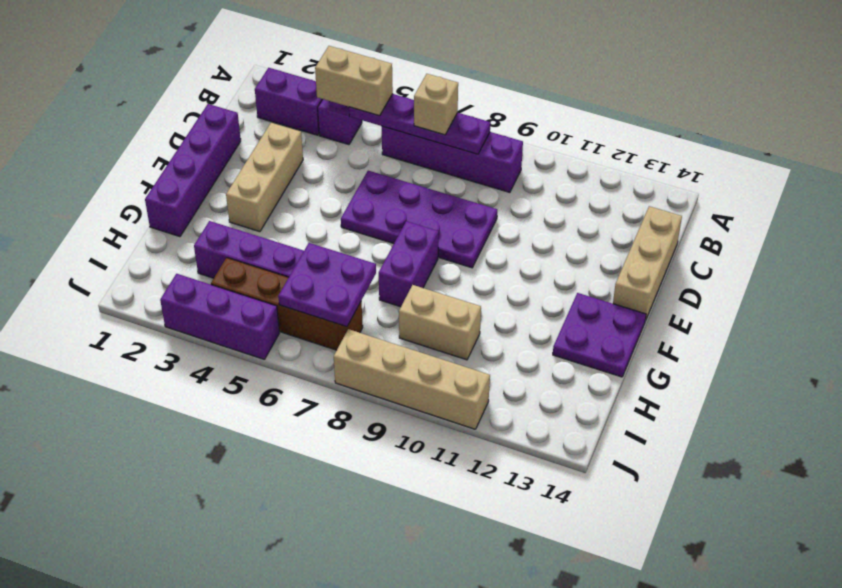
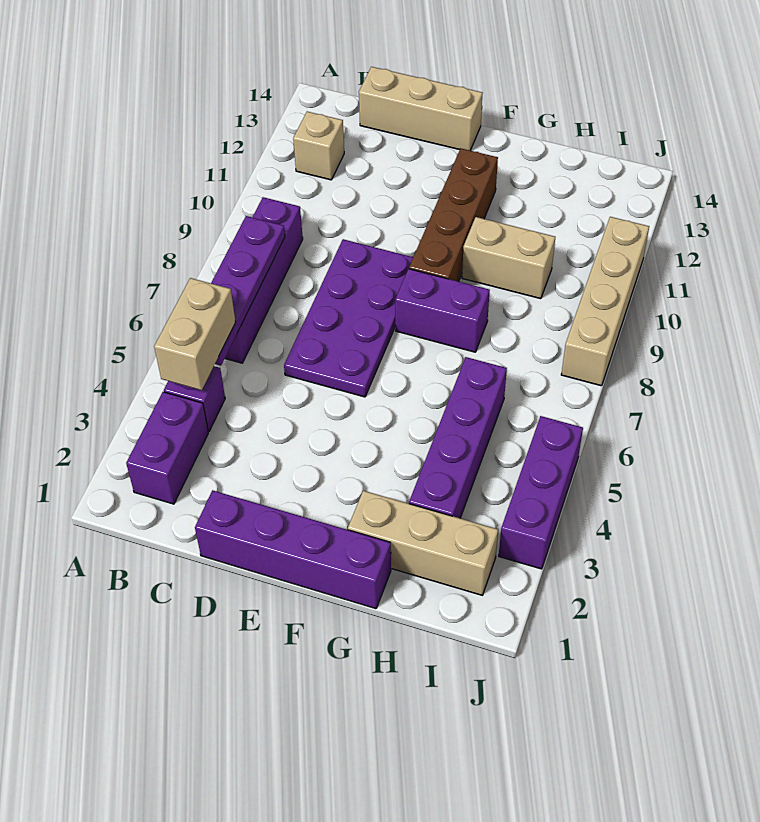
tan 1x1 brick [414,74,458,135] -> tan 1x1 brick moved to [293,112,344,180]
tan 1x3 brick [226,123,303,232] -> tan 1x3 brick moved to [348,491,498,595]
purple 2x2 plate [553,293,646,377] -> none
purple 2x2 plate [278,243,376,327] -> none
tan 1x2 brick [399,285,481,360] -> tan 1x2 brick turned to [462,217,555,299]
brown 1x4 brick [211,258,363,350] -> brown 1x4 brick moved to [409,149,498,282]

